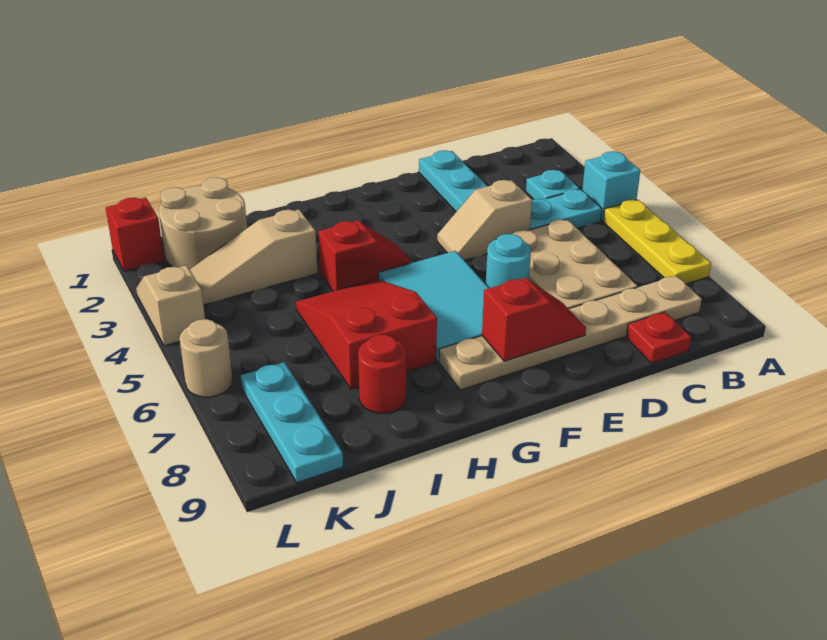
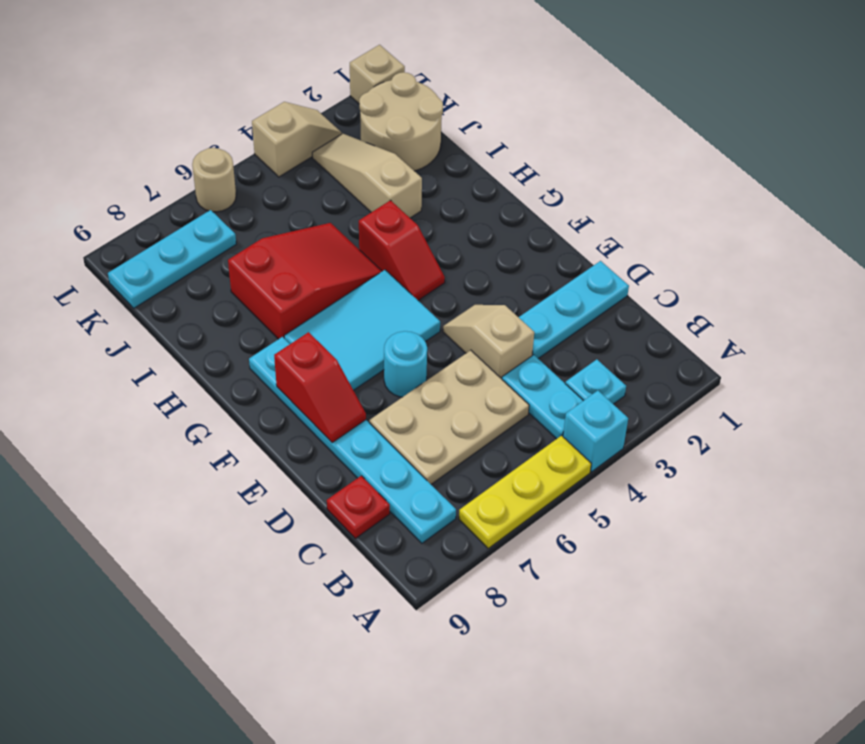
tan 1x6 plate [439,276,702,390] -> cyan 1x6 plate [249,337,456,543]
red 1x1 round brick [358,335,406,413] -> none
red 1x1 brick [106,198,164,271] -> tan 1x1 brick [350,45,405,104]

